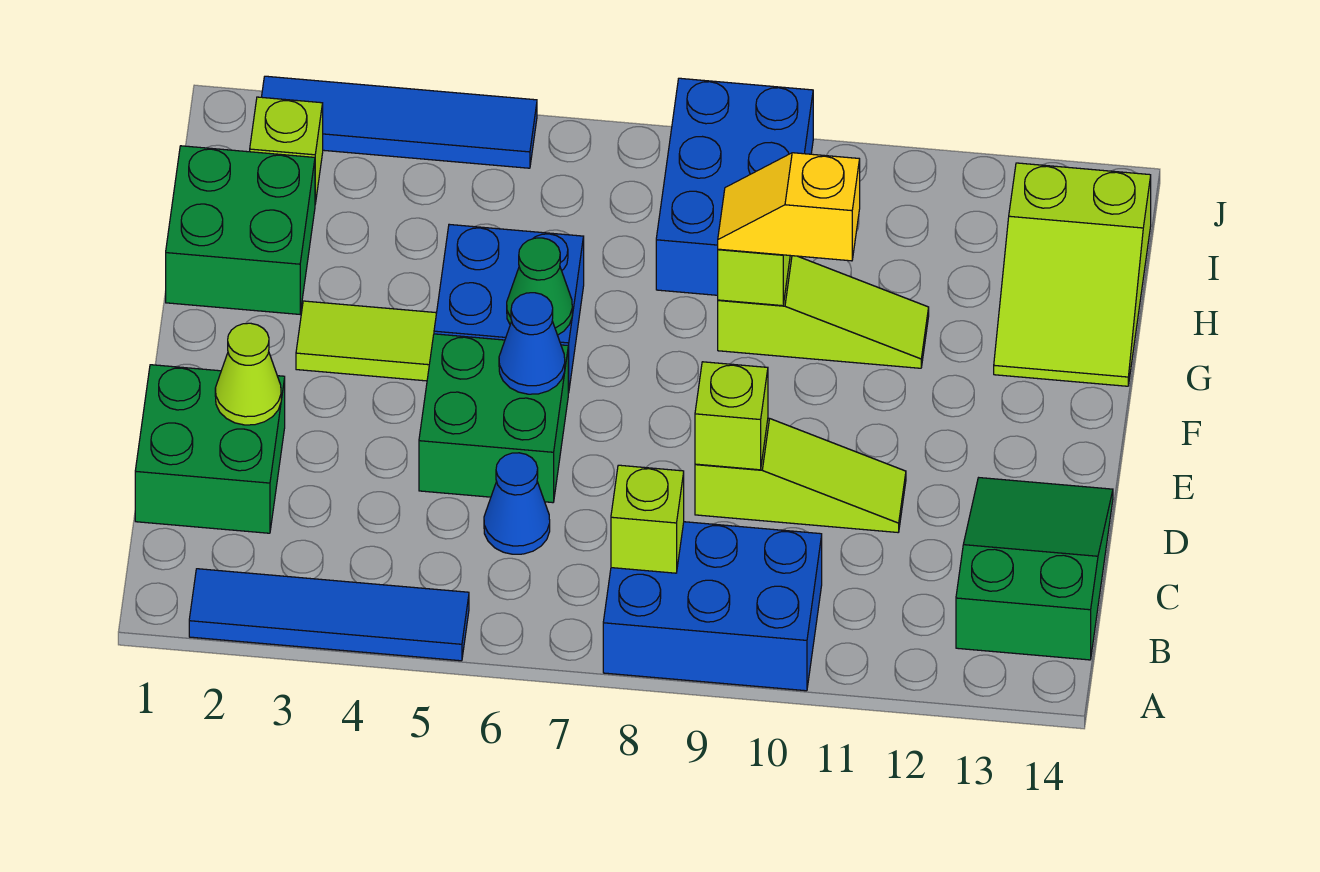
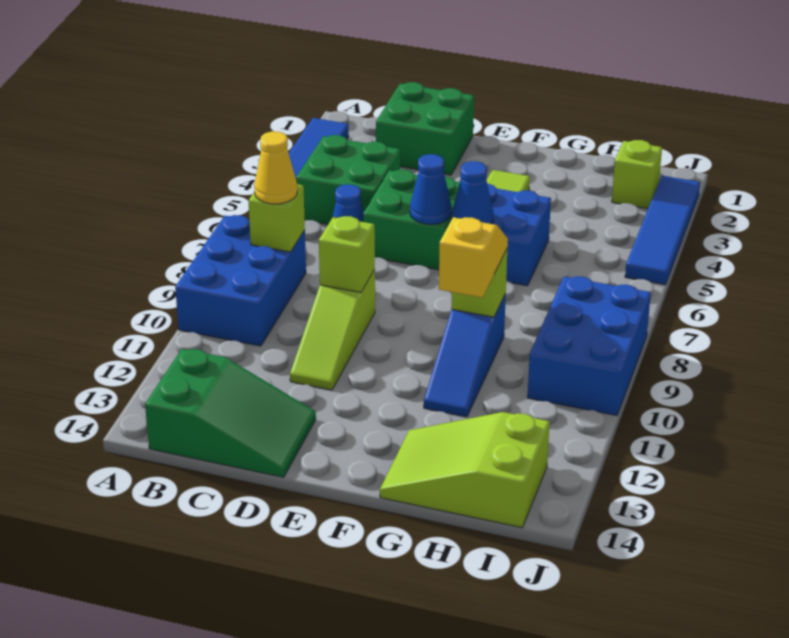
none -> yellow 1x1 cone [254,131,297,204]
lime 1x1 cone [215,323,281,425] -> none
green 1x1 cone [507,238,572,335] -> blue 1x1 cone [452,161,493,224]
green 2x2 brick [166,146,315,314] -> green 2x2 brick moved to [296,135,400,224]
lime 1x3 slope [718,256,929,368] -> blue 1x3 slope [424,294,506,417]
blue 2x3 brick [656,78,813,295] -> blue 2x3 brick turned to [528,276,651,416]

